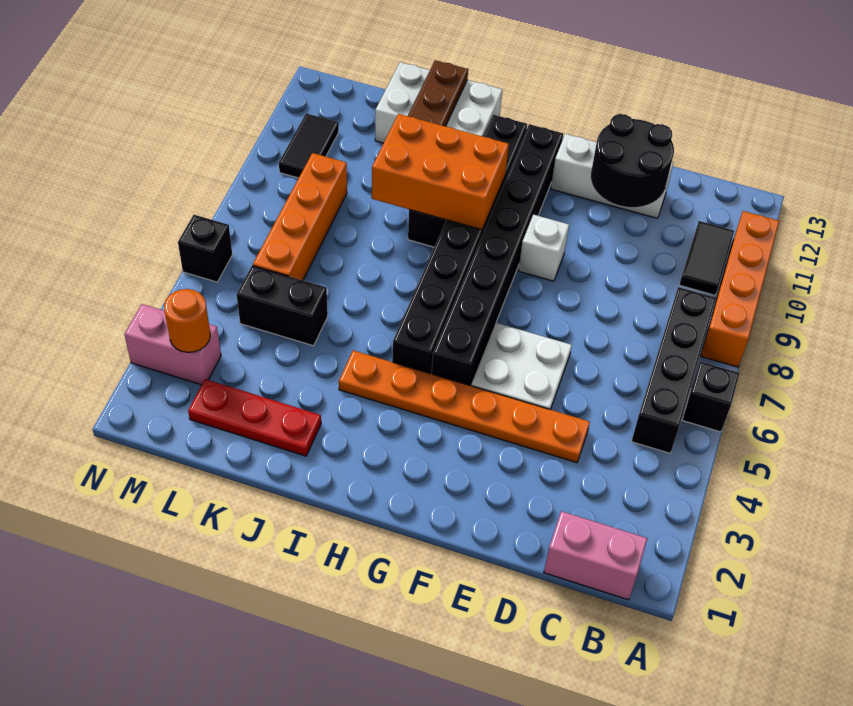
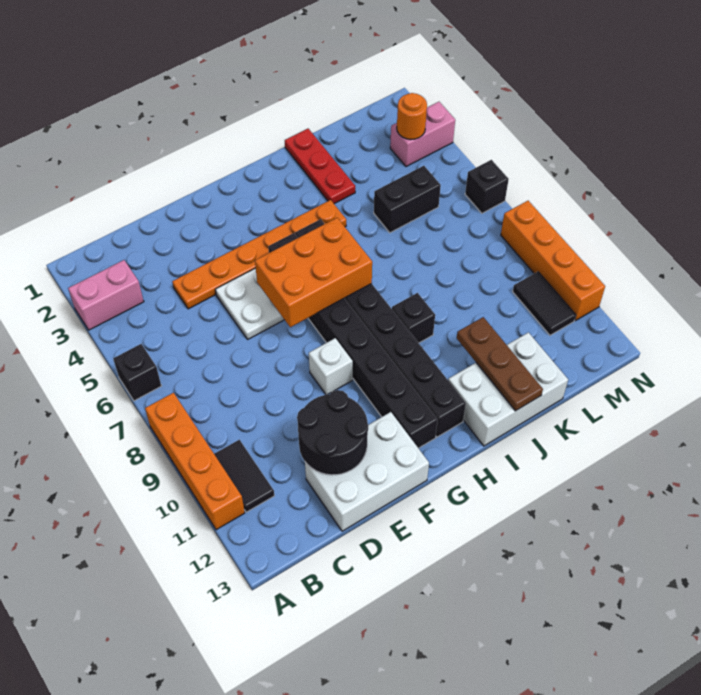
pink 1x2 brick [544,511,648,600] -> pink 1x2 brick moved to [68,260,144,330]
black 1x4 brick [631,287,716,453] -> none
white 1x3 brick [551,134,673,218] -> white 2x3 brick [305,412,429,531]
orange 2x3 brick [372,114,509,230] -> orange 2x3 brick moved to [255,218,372,327]
red 1x3 plate [188,379,321,456] -> red 1x3 plate turned to [285,129,355,204]
orange 1x4 brick [253,153,347,280] -> orange 1x4 brick moved to [501,201,605,321]

